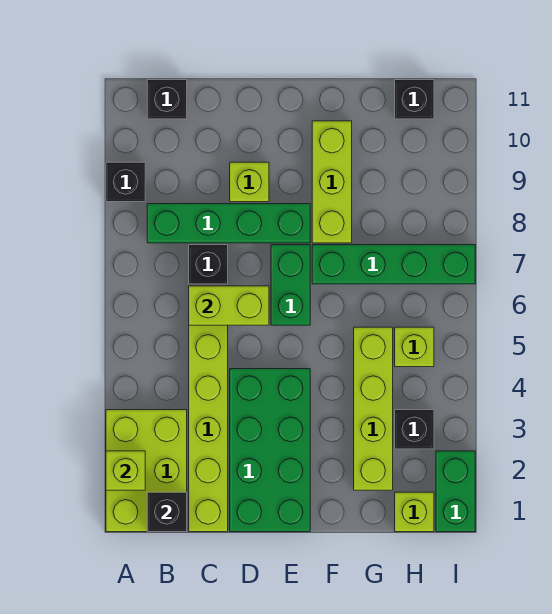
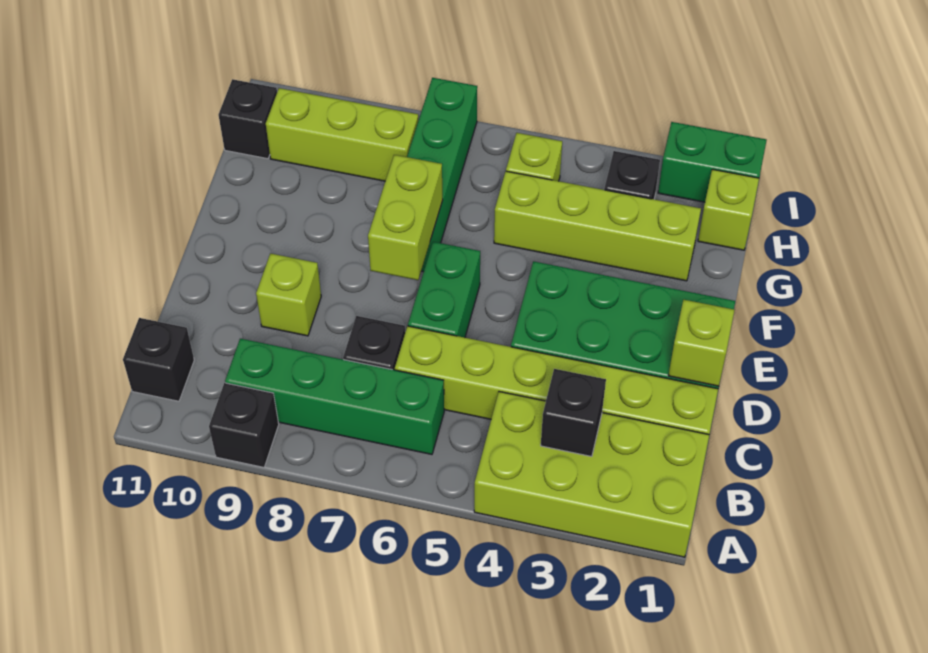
lime 2x3 brick [106,410,187,532] -> lime 2x4 brick [474,392,709,557]
lime 1x1 brick [106,451,145,490] -> lime 1x1 brick moved to [668,300,734,386]
black 1x1 brick [147,492,187,532] -> black 1x1 brick moved to [541,369,606,457]
green 1x4 brick [147,204,310,243] -> green 1x4 brick turned to [225,339,444,454]
lime 1x2 brick [189,286,269,325] -> lime 1x2 brick moved to [368,155,443,280]
green 1x2 brick [271,245,310,325] -> green 1x2 brick turned to [408,242,480,338]
lime 1x3 brick [312,121,352,243] -> lime 1x3 brick moved to [266,88,418,181]

